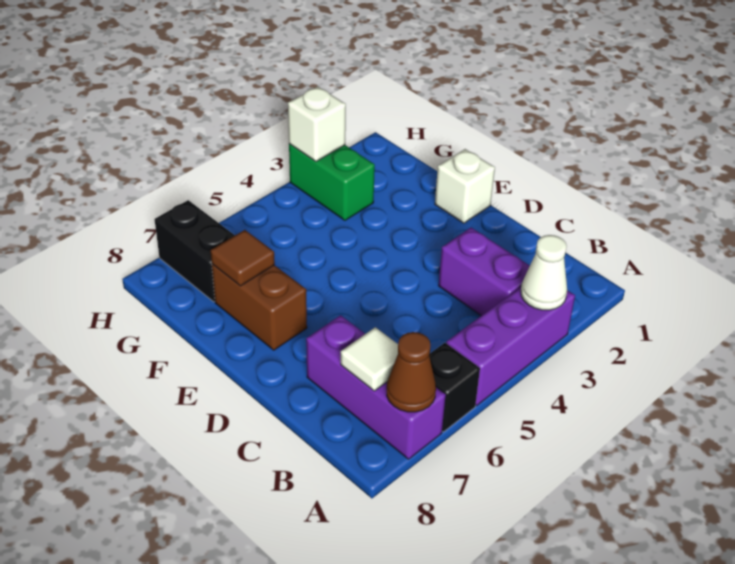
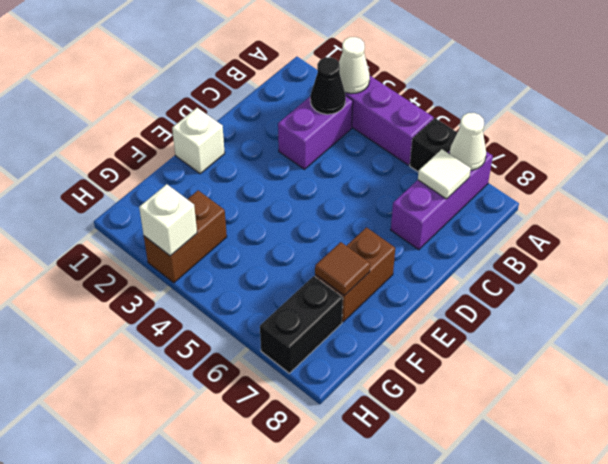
brown 1x1 cone [387,332,436,412] -> white 1x1 cone [449,113,486,170]
none -> black 1x1 cone [310,57,346,114]
green 1x2 brick [289,144,375,220] -> brown 1x2 brick [144,190,227,283]

